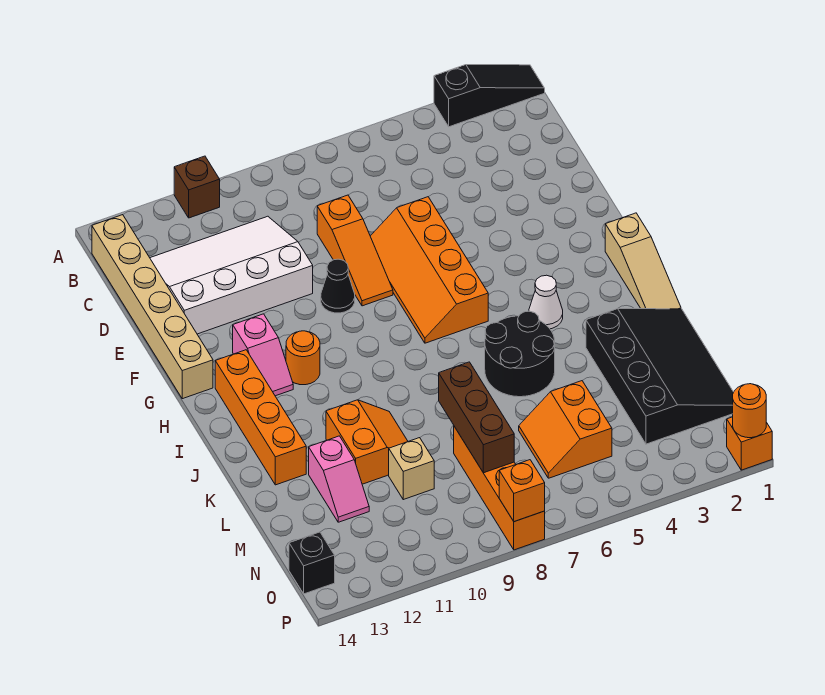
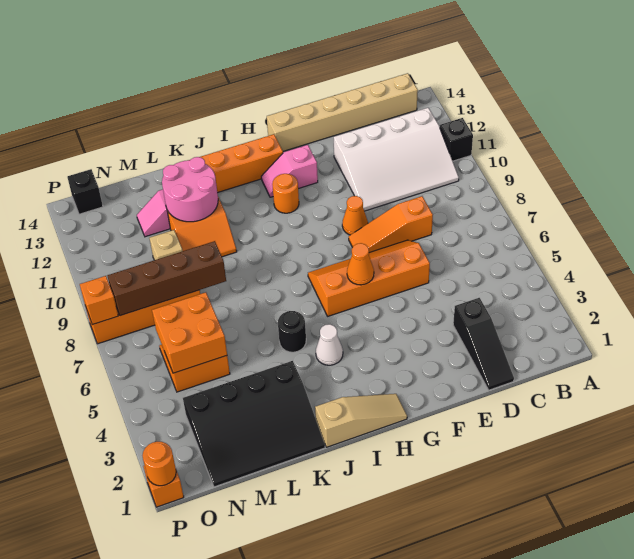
black 1x3 slope [434,65,545,127] -> black 1x3 slope moved to [453,298,514,390]
brown 1x1 brick [174,156,220,218] -> black 1x1 brick [440,118,473,161]
white 3x4 slope [150,216,313,334] -> white 3x4 slope turned to [334,108,459,211]
black 1x1 cone [321,259,355,313] -> orange 1x1 cone [342,196,368,235]
none -> orange 1x1 cone [347,243,374,285]
tan 1x3 slope [605,213,681,309] -> tan 1x3 slope turned to [315,394,407,447]
black 2x2 round brick [485,311,555,397] -> black 1x1 round brick [278,311,306,352]
none -> pink 2x2 round brick [162,157,218,222]
brown 1x3 brick [439,362,514,473] -> brown 1x4 brick [107,241,226,316]
none -> orange 2x2 brick [152,292,227,373]

